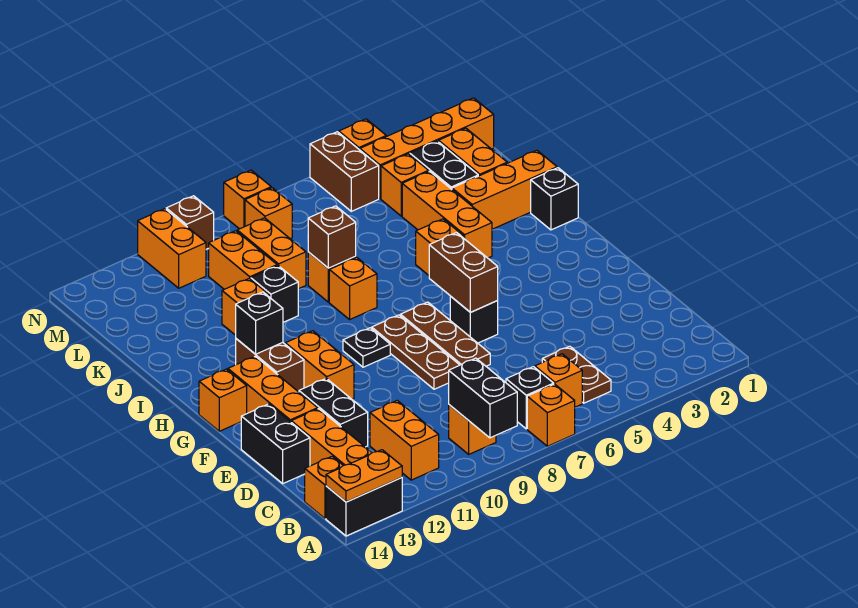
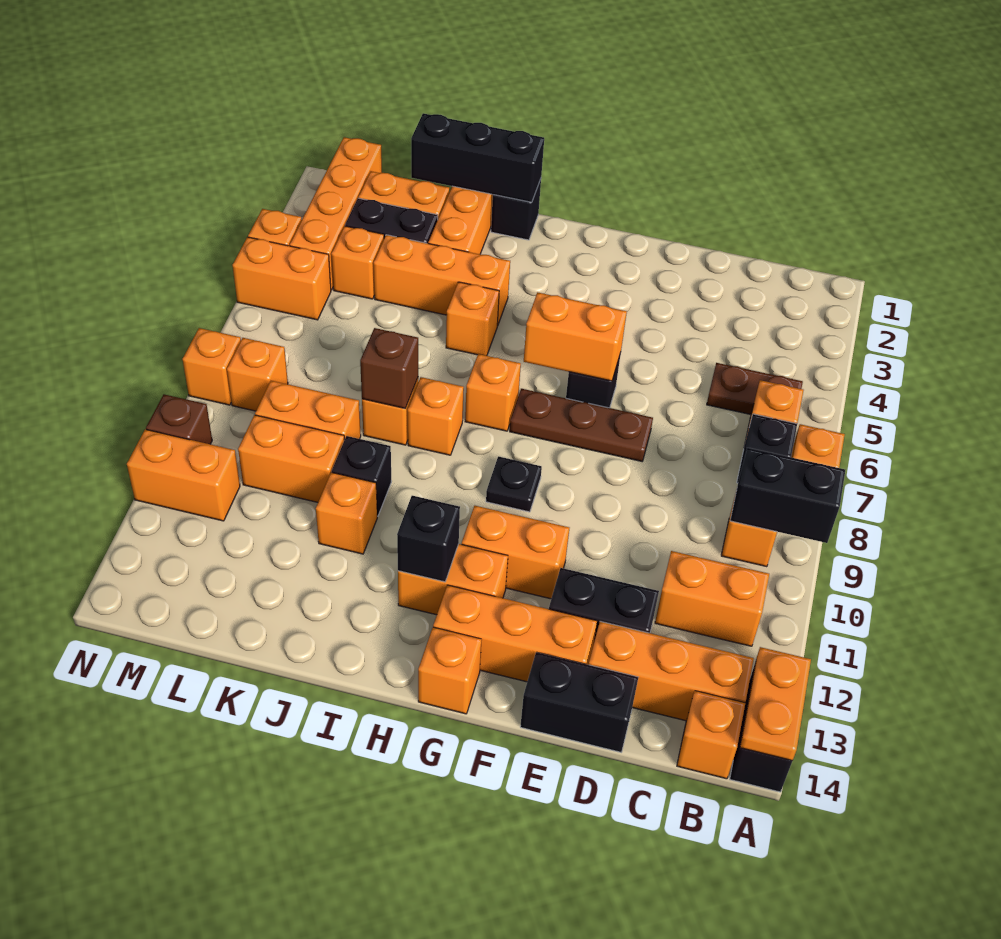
brown 1x3 plate [372,315,459,389] -> none
brown 1x2 brick [429,233,498,312] -> orange 1x2 brick [524,292,627,381]
brown 1x2 brick [236,339,304,392] -> orange 1x2 brick [398,544,508,615]
none -> orange 1x1 brick [465,354,521,431]
none -> black 1x3 brick [411,113,544,202]
brown 1x2 brick [310,132,379,211] -> orange 1x2 brick [233,237,331,320]

